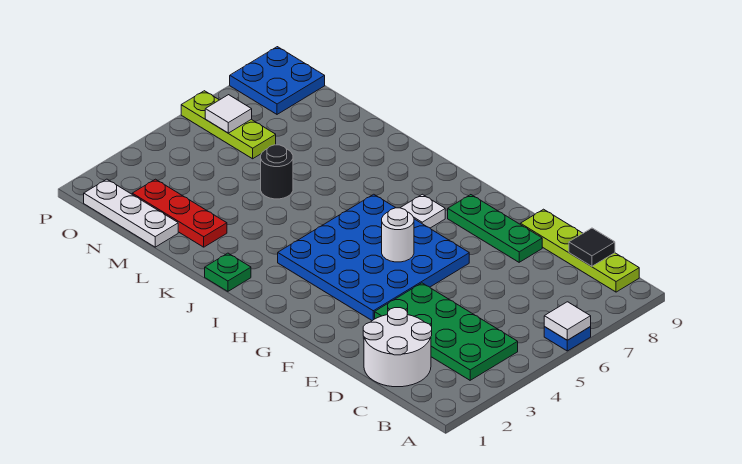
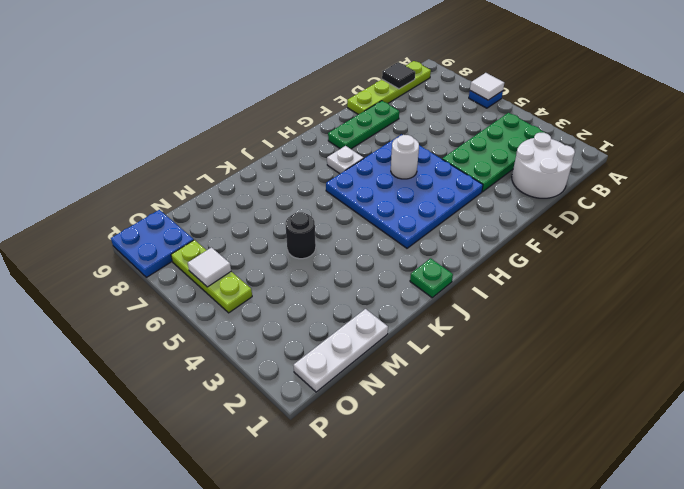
red 1x3 plate [132,179,227,247] -> none
lime 1x3 plate [181,91,276,159] -> lime 1x3 plate turned to [171,240,252,313]

